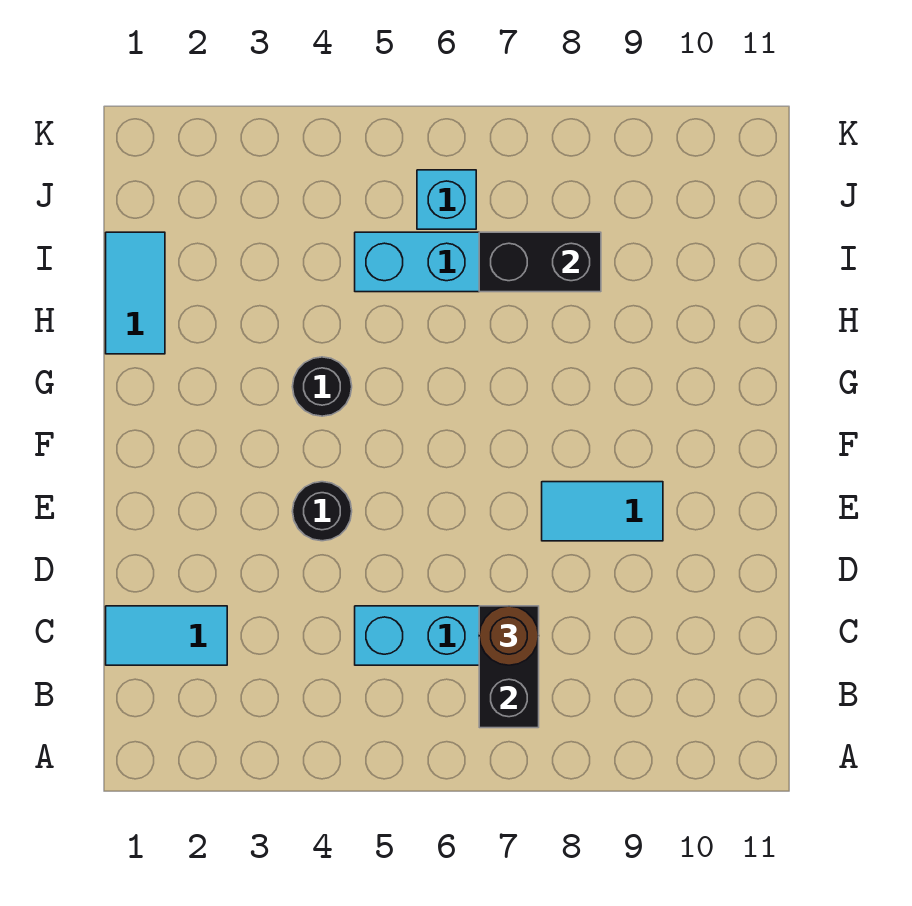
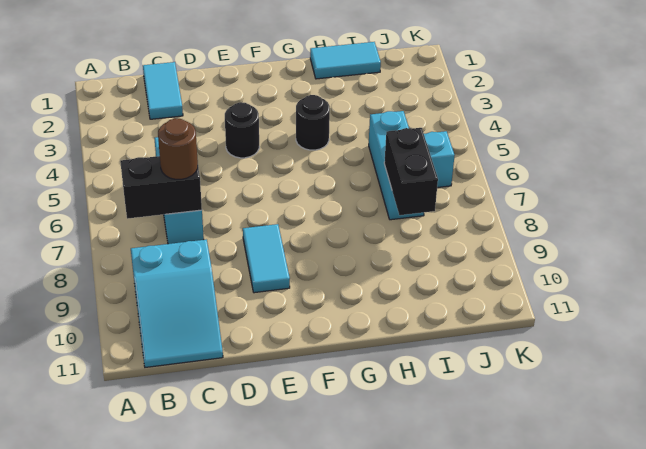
none -> cyan 2x3 slope [131,240,223,367]

